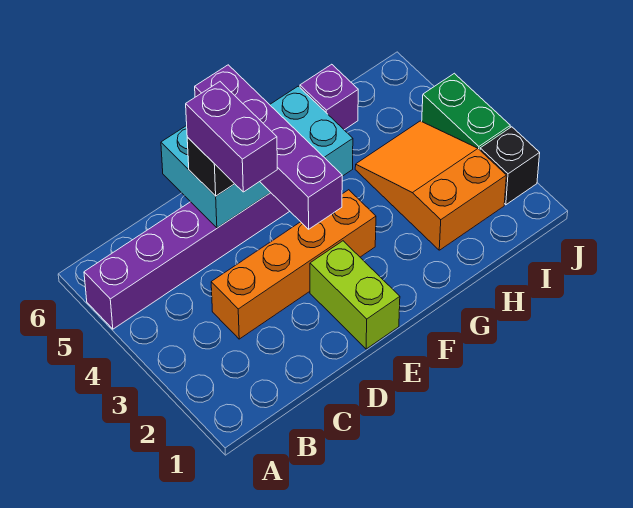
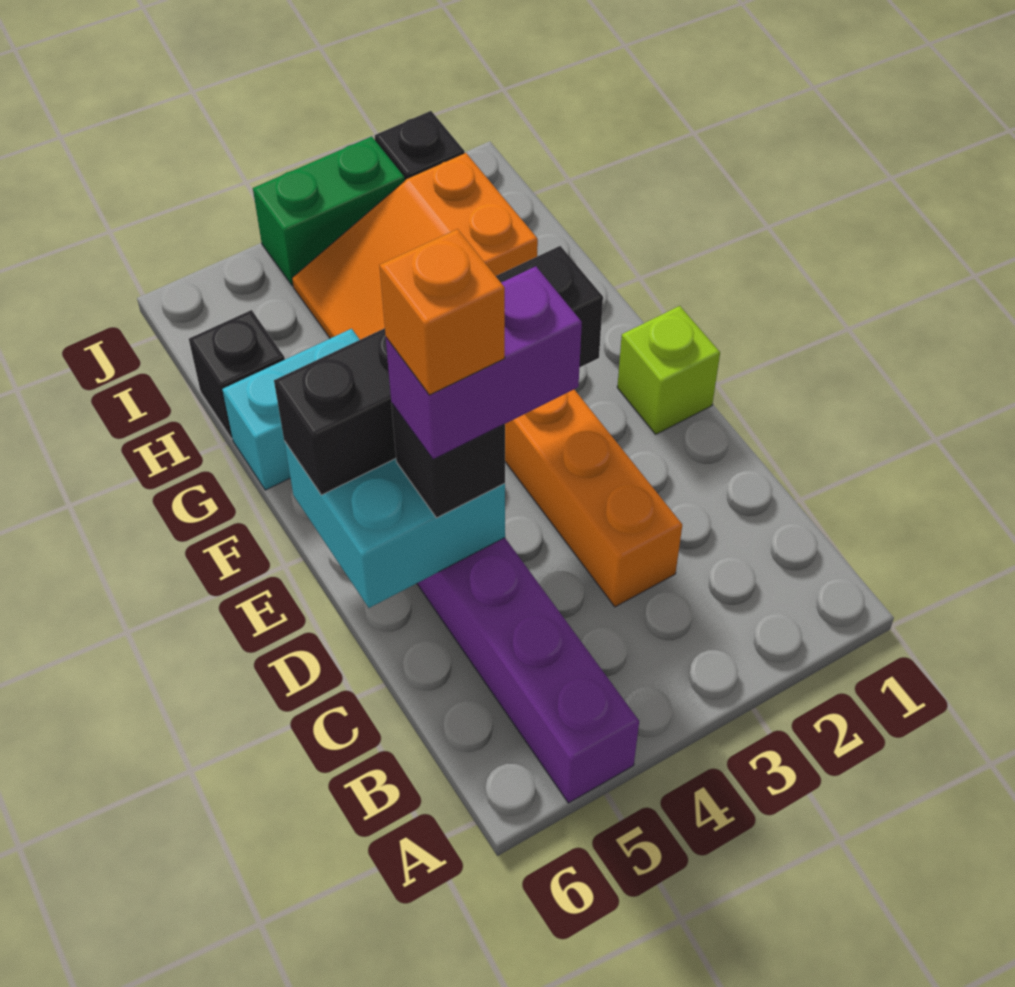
none -> orange 1x1 brick [379,229,505,395]
lime 1x2 brick [310,241,400,349] -> lime 1x1 brick [617,306,720,434]
purple 1x4 brick [195,65,342,229] -> black 1x4 brick [274,246,603,495]
purple 1x1 brick [300,64,358,130] -> black 1x1 brick [189,310,285,439]

